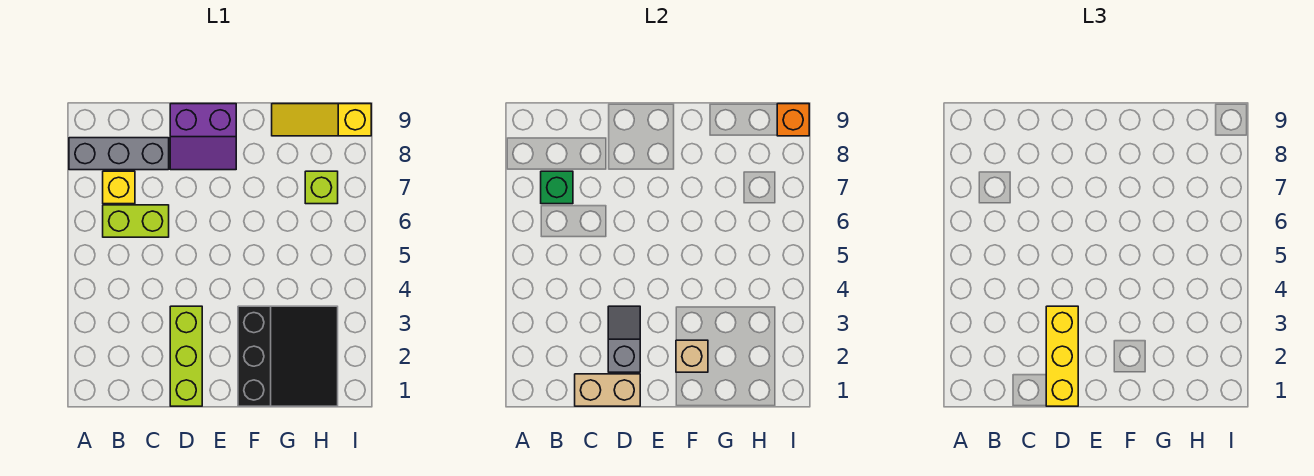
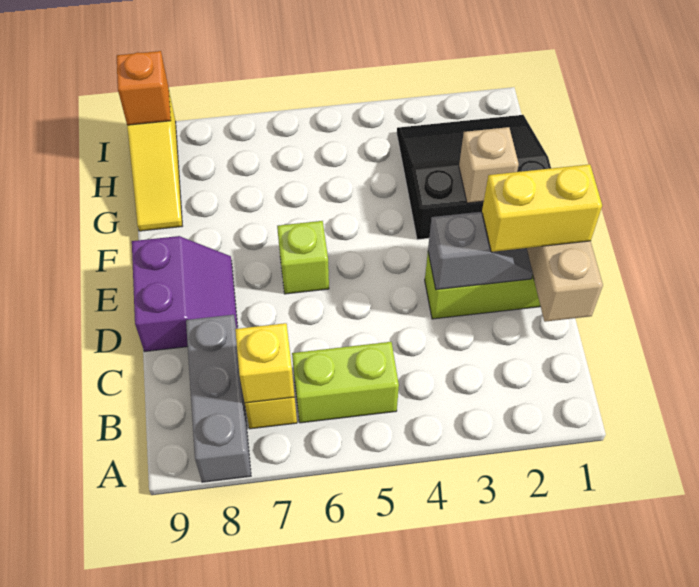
lime 1x2 brick [103,205,169,237] -> lime 1x2 brick turned to [292,342,399,423]
green 1x1 brick [541,171,573,204] -> yellow 1x1 brick [235,323,295,403]
yellow 1x3 brick [1046,306,1078,406] -> yellow 1x2 brick [482,164,602,252]
grey 1x2 slope [608,306,640,372] -> grey 1x2 slope turned to [428,212,533,290]
lime 1x1 brick [305,171,338,204] -> lime 1x1 brick moved to [277,221,329,294]

